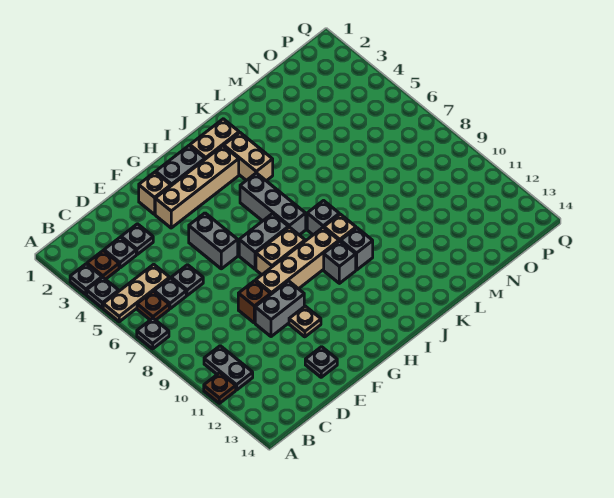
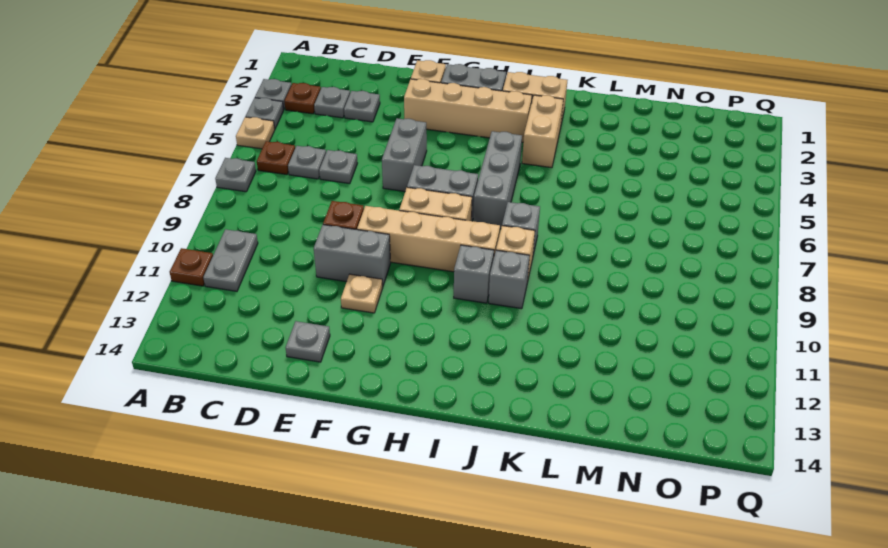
tan 1x3 plate [103,264,170,322] -> tan 1x1 plate [236,117,275,149]

